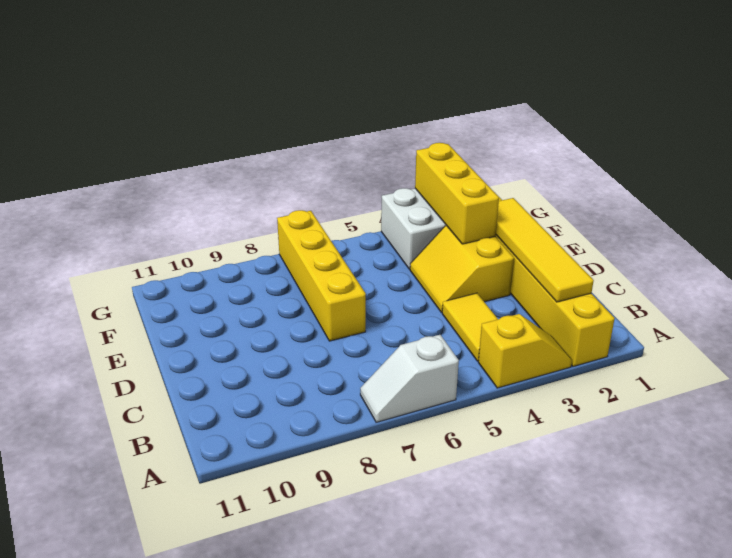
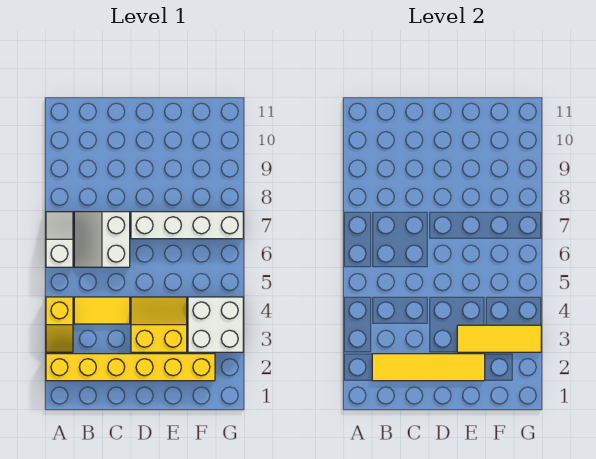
none -> white 2x2 slope [74,212,130,267]
yellow 1x4 brick [277,210,366,341] -> white 1x4 brick [131,212,243,239]
yellow 1x3 brick [415,143,499,244] -> yellow 1x3 tile [457,325,541,352]

